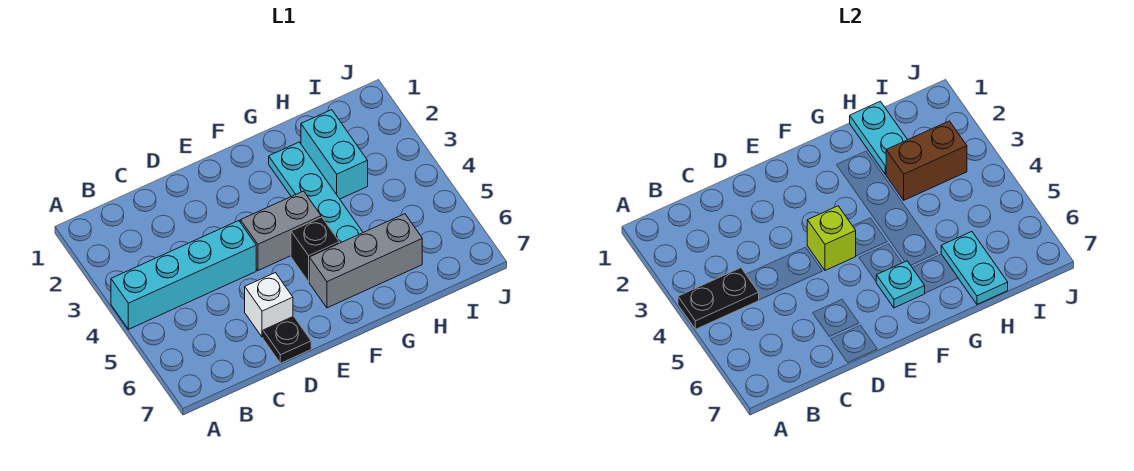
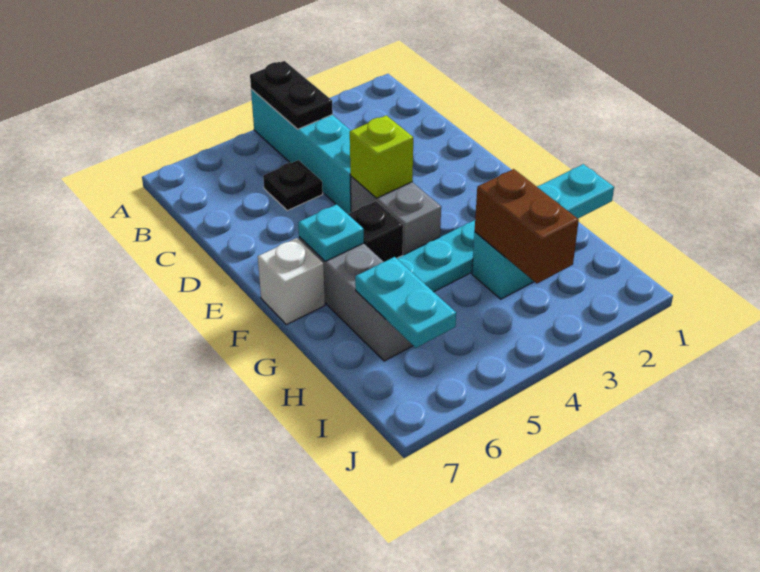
white 1x1 brick [245,273,293,337] -> white 1x1 brick moved to [258,238,325,325]
black 1x1 plate [263,316,311,363] -> black 1x1 plate moved to [263,160,323,211]
cyan 1x2 plate [941,232,1008,304] -> cyan 1x2 plate turned to [355,257,456,348]

